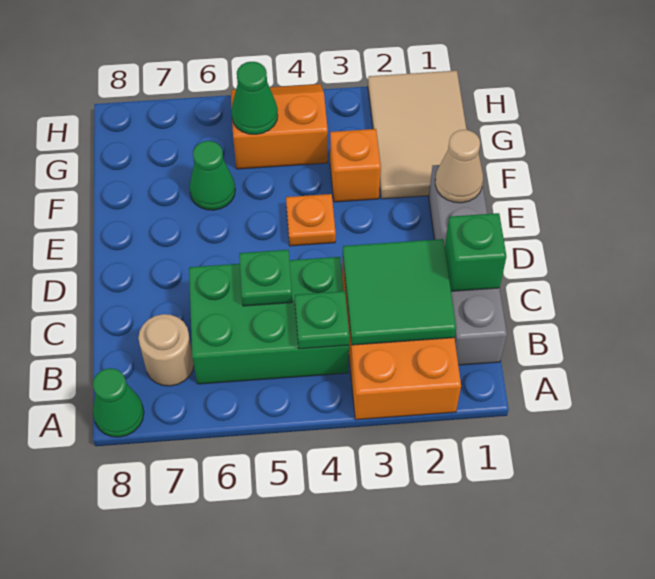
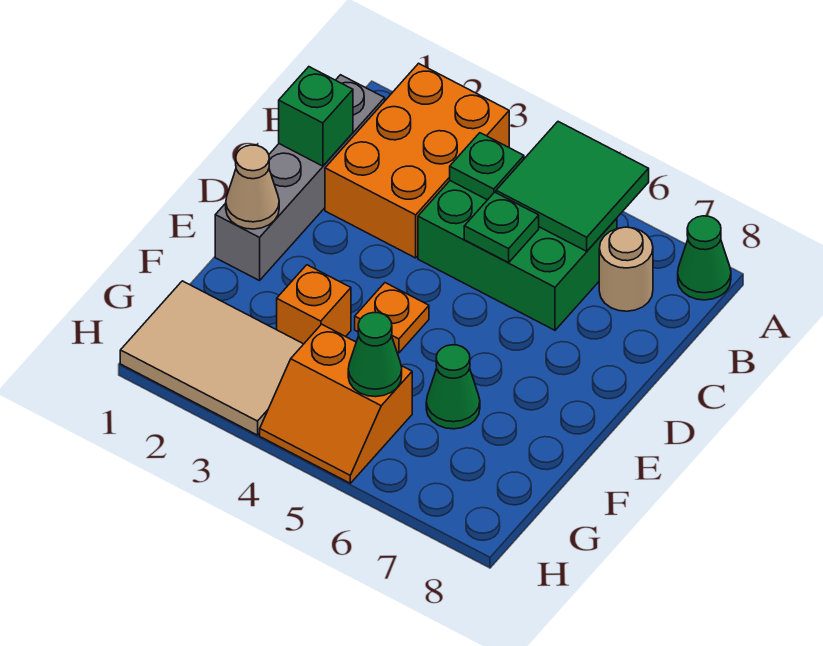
green 2x2 tile [343,239,456,345] -> green 2x2 tile moved to [496,122,649,251]
tan 2x3 tile [368,71,467,199] -> tan 2x3 tile turned to [120,281,303,435]

